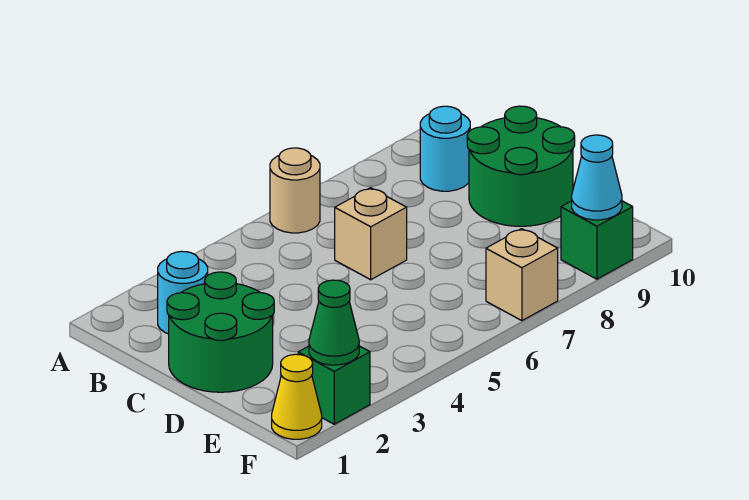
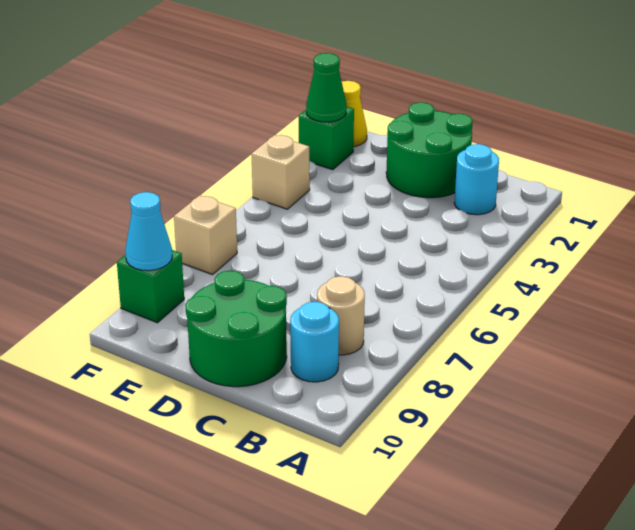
tan 1x1 round brick [270,148,320,233] -> tan 1x1 round brick moved to [317,276,365,355]
tan 1x1 brick [335,188,407,280] -> tan 1x1 brick moved to [252,135,310,209]

